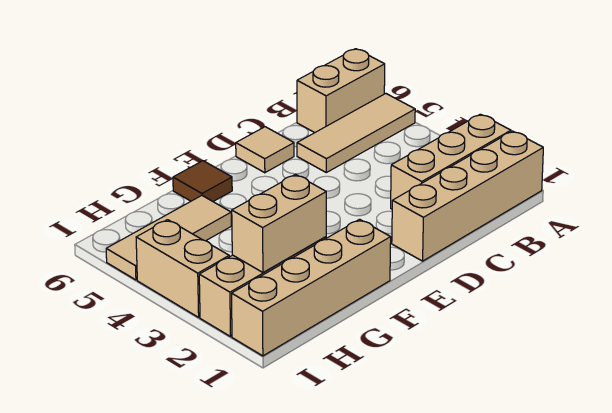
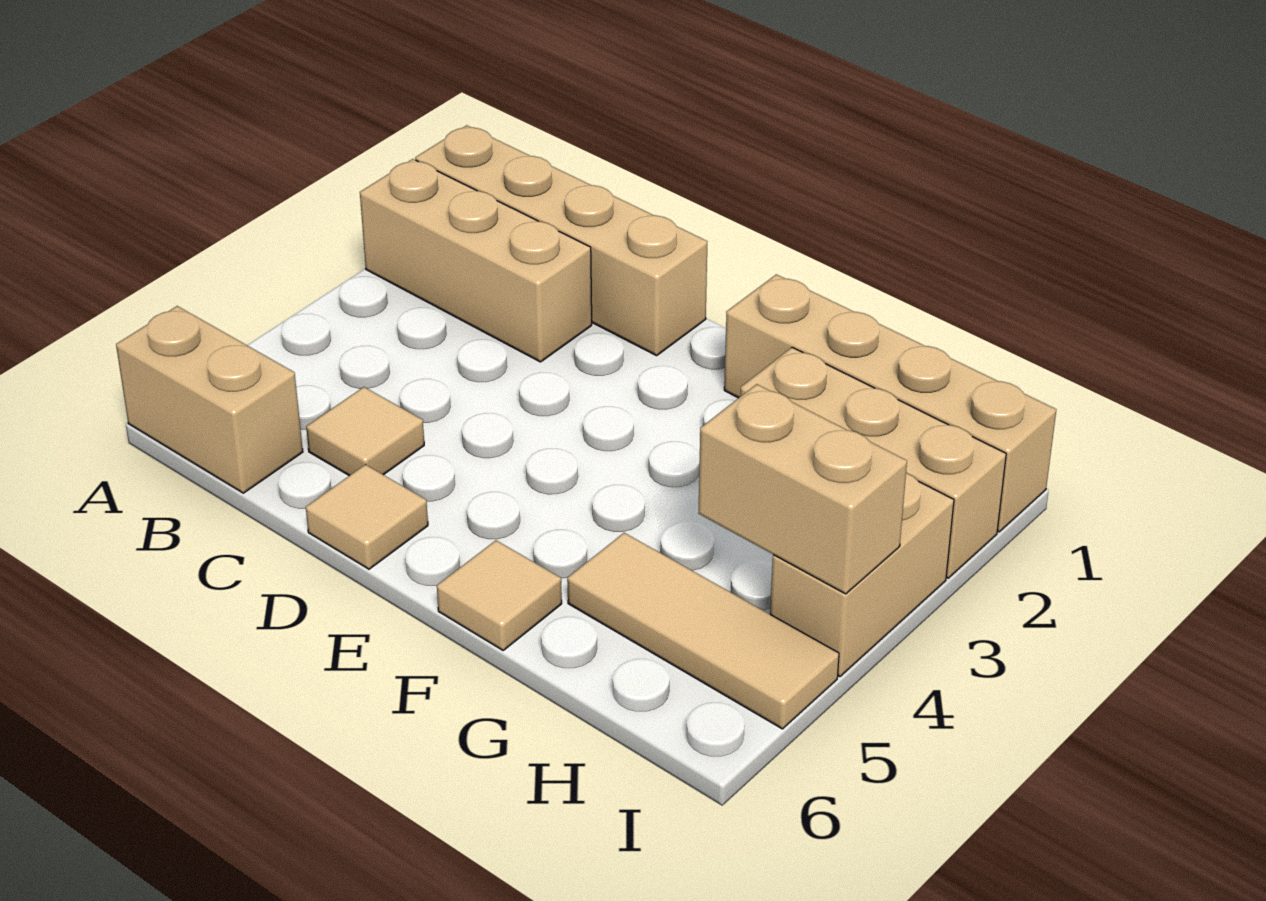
tan 1x3 tile [297,94,415,173] -> tan 1x1 tile [306,387,424,476]
brown 1x1 tile [173,161,232,201] -> tan 1x1 tile [437,540,562,650]
tan 1x2 brick [232,175,326,272] -> tan 1x2 brick moved to [698,384,907,594]

